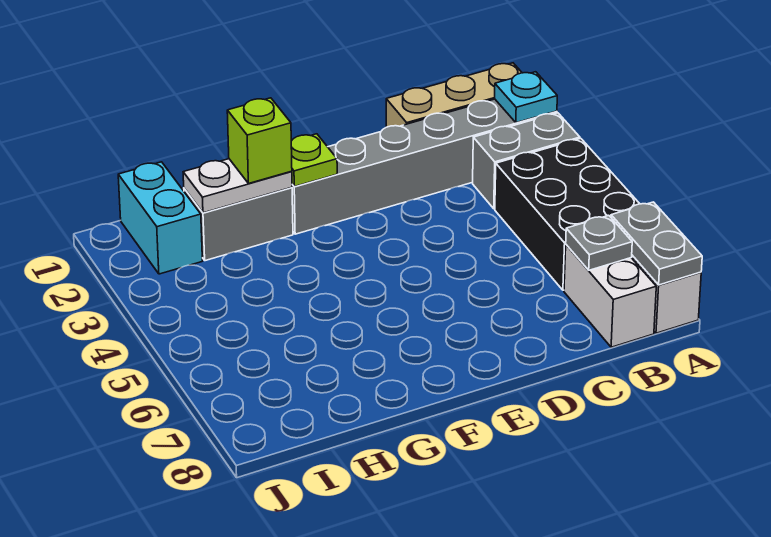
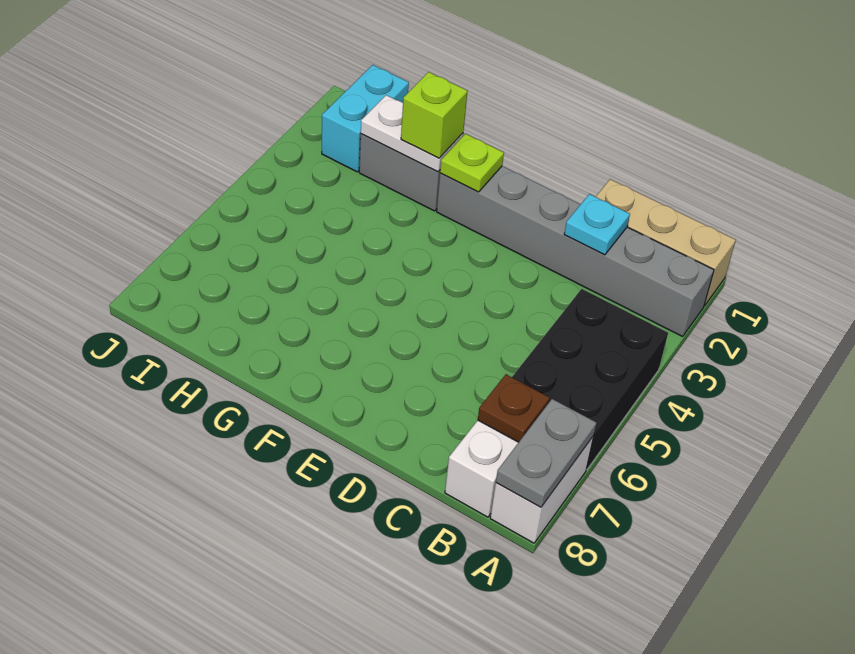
cyan 1x1 plate [495,72,557,123] -> cyan 1x1 plate moved to [564,194,630,255]
grey 1x2 brick [473,113,580,209] -> none
grey 1x1 plate [566,215,632,270] -> brown 1x1 plate [478,374,550,442]

